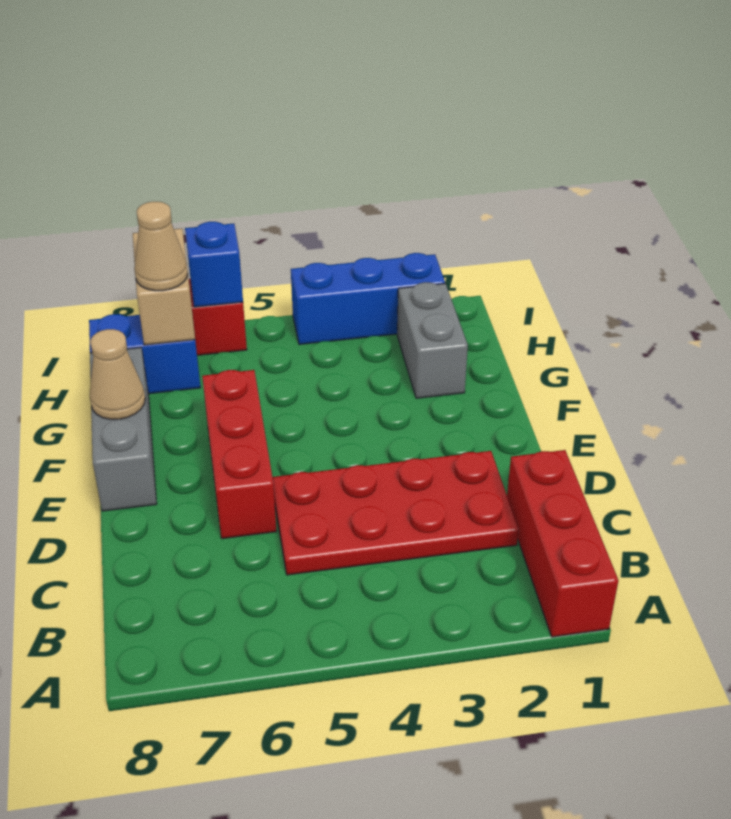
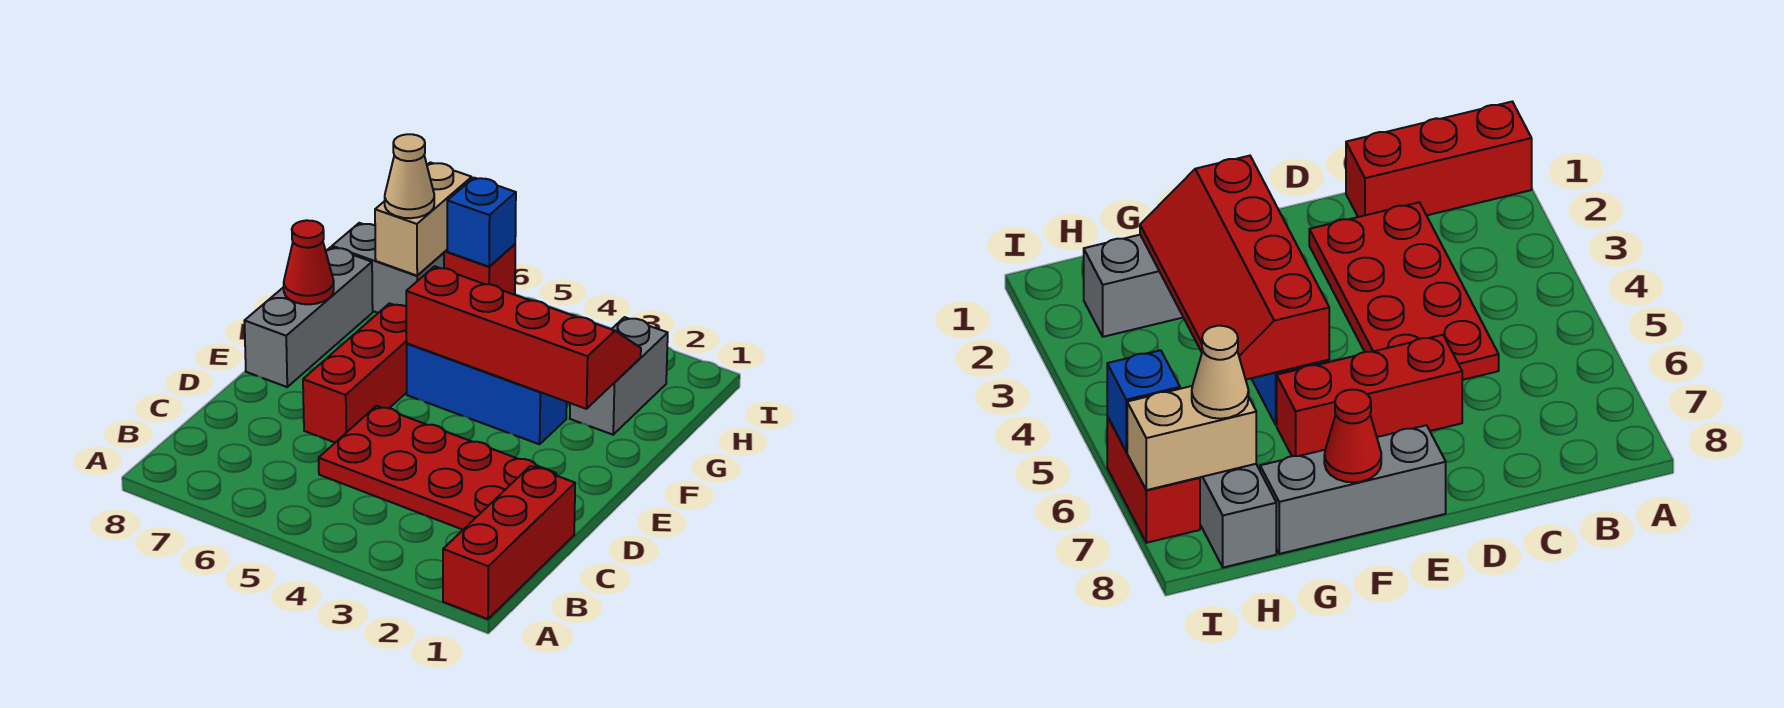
none -> red 2x4 slope [406,266,641,409]
tan 1x1 cone [90,329,145,419] -> red 1x1 cone [284,220,334,304]
blue 1x2 brick [89,314,201,394] -> grey 1x2 brick [332,223,444,313]
blue 1x3 brick [291,253,445,344] -> blue 1x3 brick moved to [407,343,567,444]

